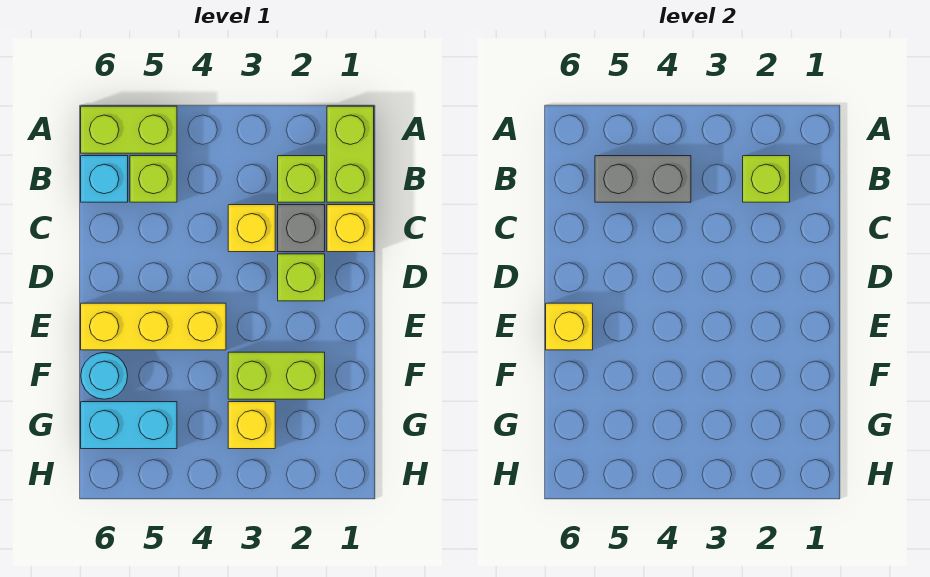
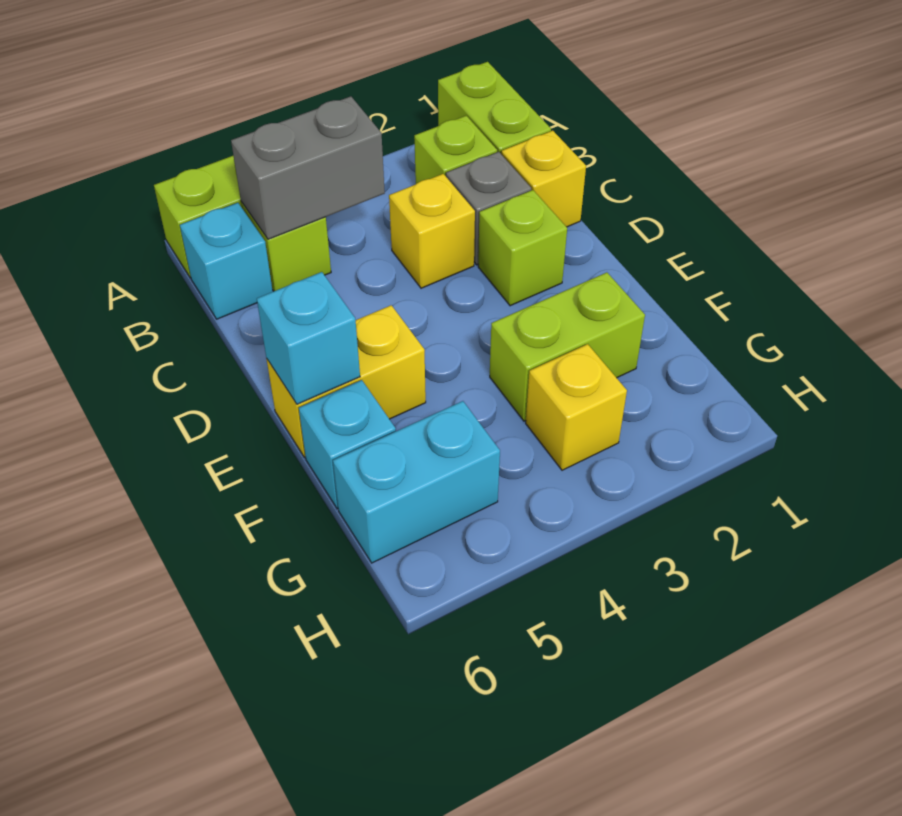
lime 1x1 brick [743,156,790,202] -> none
yellow 1x3 brick [81,303,226,350] -> yellow 1x2 brick [266,305,426,457]
yellow 1x1 brick [546,303,593,350] -> cyan 1x1 brick [257,272,360,404]
cyan 1x1 round brick [81,353,128,399] -> cyan 1x1 brick [299,380,396,509]

